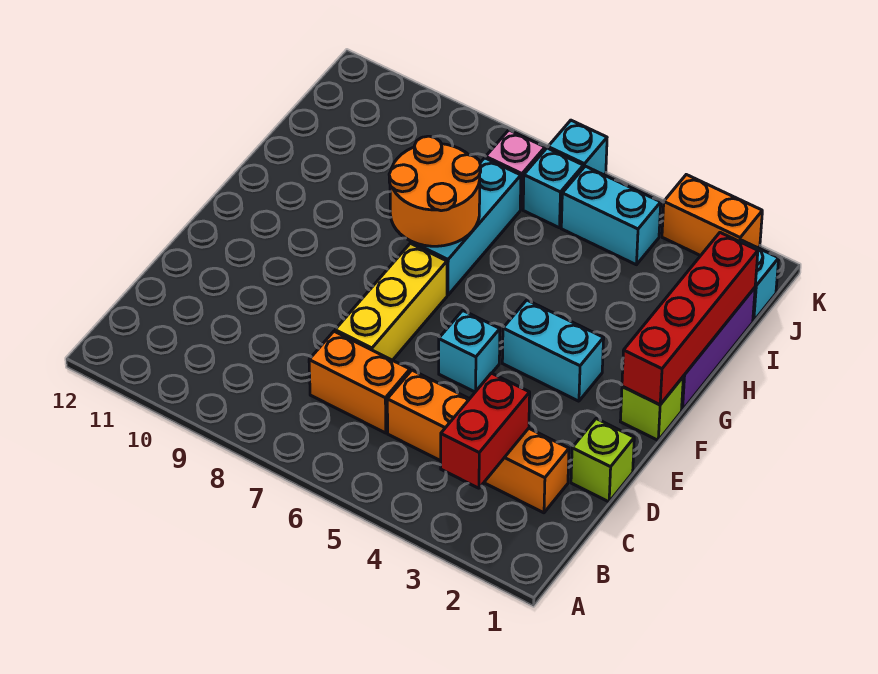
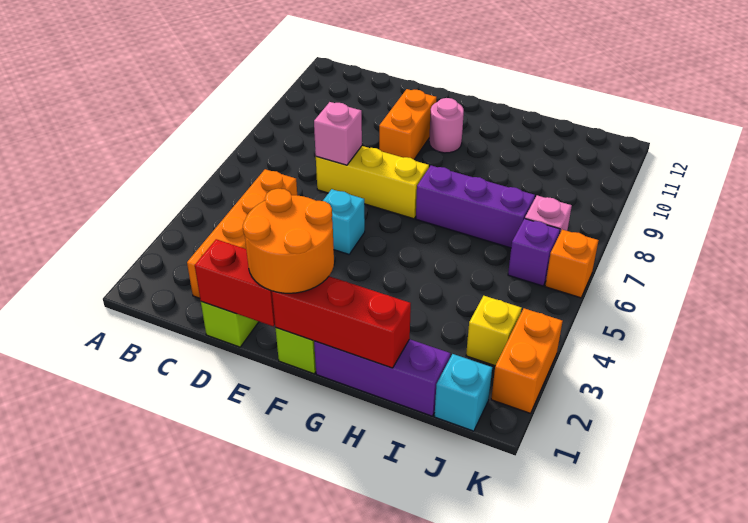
red 1x2 brick [441,373,530,488] -> red 1x2 brick moved to [195,239,275,326]
orange 1x2 brick [309,331,410,433] -> orange 1x2 brick moved to [379,89,437,160]
none -> pink 1x1 brick [314,102,362,165]
red 1x4 brick [622,233,758,405] -> red 1x3 brick [272,276,411,368]
cyan 1x2 brick [502,300,604,401] -> none
none -> pink 1x1 round brick [429,98,464,153]
cyan 1x3 brick [411,158,521,295] -> purple 1x3 brick [416,166,535,248]
orange 2x2 round brick [389,136,481,246] -> orange 2x2 round brick moved to [243,189,334,293]
none -> yellow 1x1 brick [466,296,522,366]
cyan 1x2 brick [561,166,661,265] -> none
cyan 1x1 brick [523,148,583,228] -> purple 1x1 brick [508,219,560,286]
cyan 1x1 brick [548,120,607,175] -> orange 1x1 brick [545,230,599,298]

